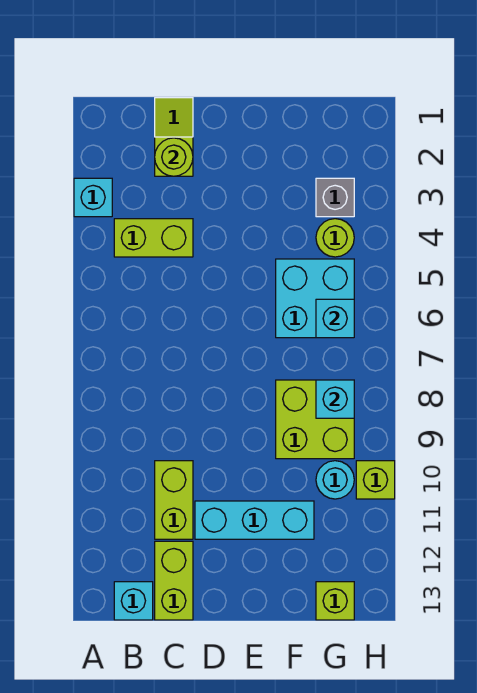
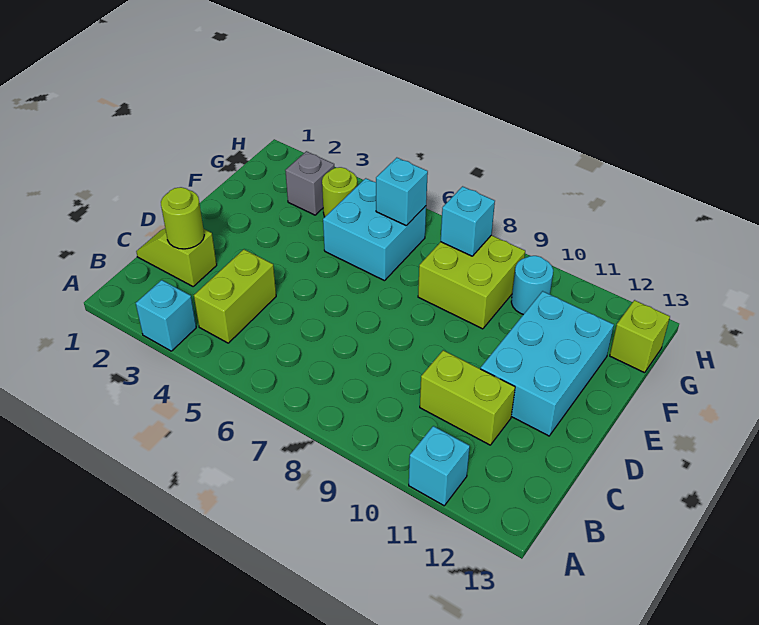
cyan 1x1 brick [114,582,153,620] -> cyan 1x1 brick moved to [409,426,470,506]
lime 1x2 brick [155,541,193,620] -> none
cyan 1x3 brick [195,501,314,539] -> cyan 2x3 brick [481,291,614,436]
lime 1x1 brick [356,461,395,499] -> none

